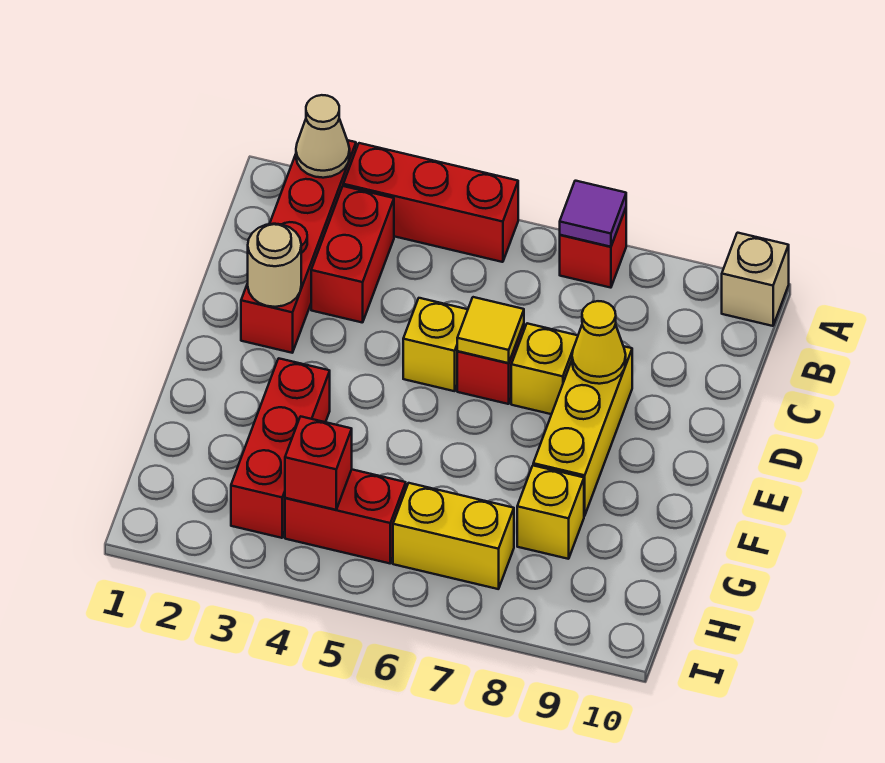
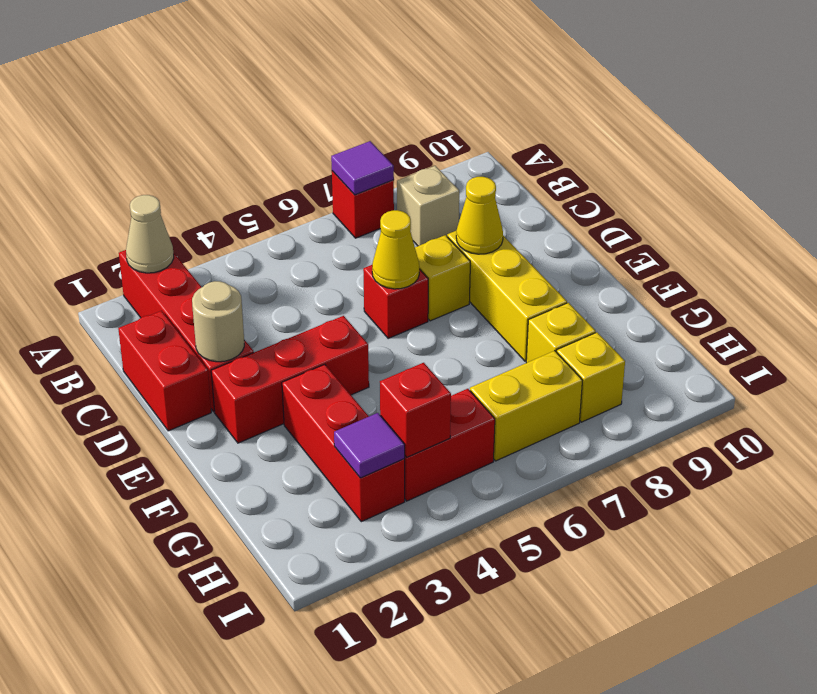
red 1x3 brick [343,143,518,262] -> red 1x3 brick moved to [211,316,369,443]
tan 1x1 brick [722,233,789,326] -> tan 1x1 brick moved to [397,166,459,246]
red 1x2 brick [311,186,394,323] -> red 1x2 brick moved to [118,311,211,431]
yellow 1x1 brick [403,298,468,391] -> yellow 1x1 brick moved to [557,332,625,422]
yellow 1x1 tile [457,297,524,363] -> yellow 1x1 cone [372,210,419,289]
none -> purple 1x1 tile [334,413,405,478]

